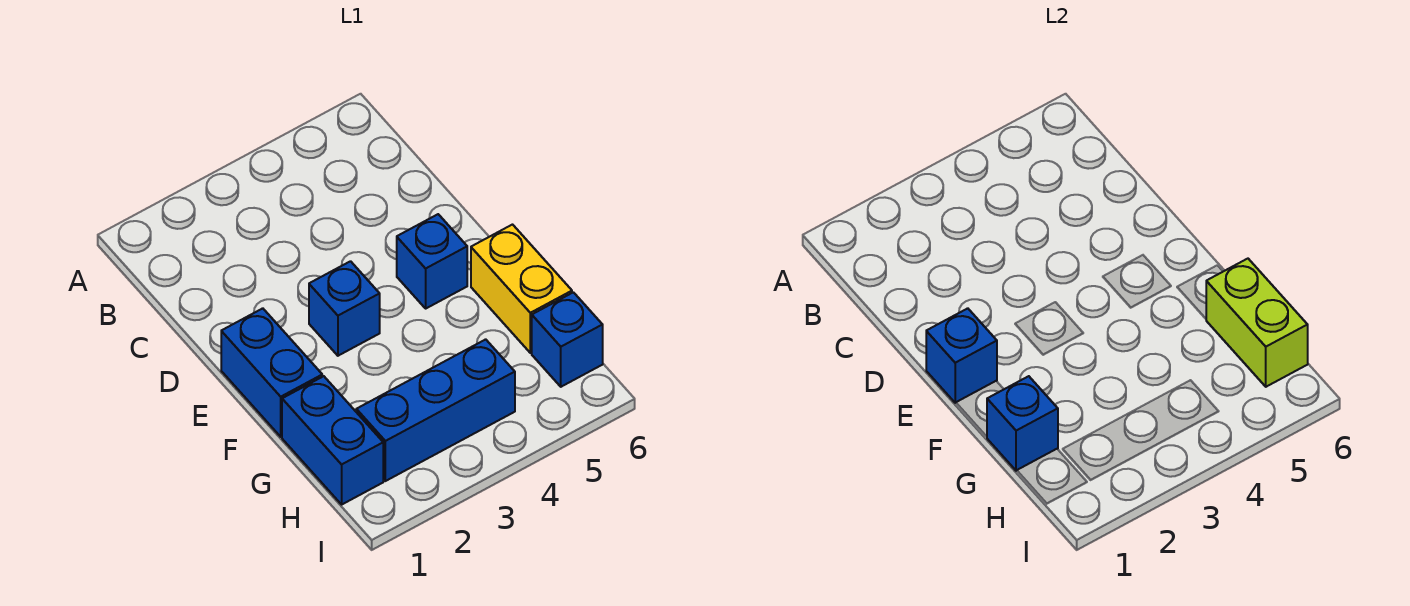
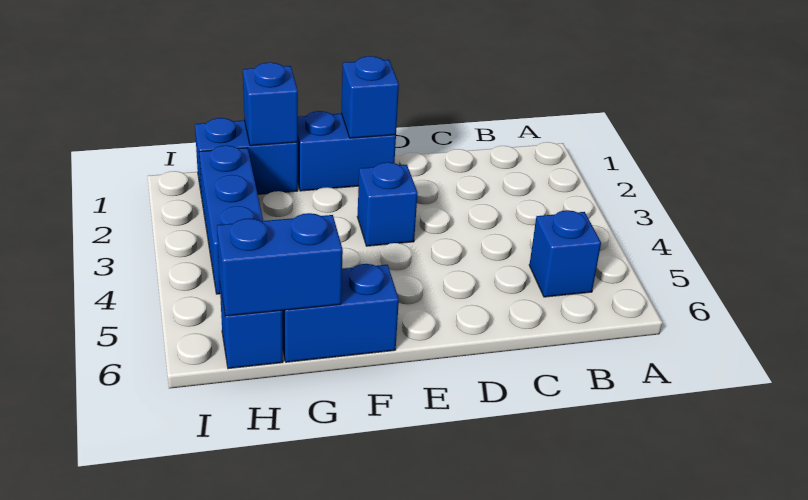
blue 1x1 brick [397,214,467,308] -> blue 1x1 brick moved to [529,210,601,297]
yellow 1x2 brick [471,225,572,353] -> blue 1x2 brick [282,264,399,362]
lime 1x2 brick [1206,259,1308,387] -> blue 1x2 brick [217,213,343,316]

